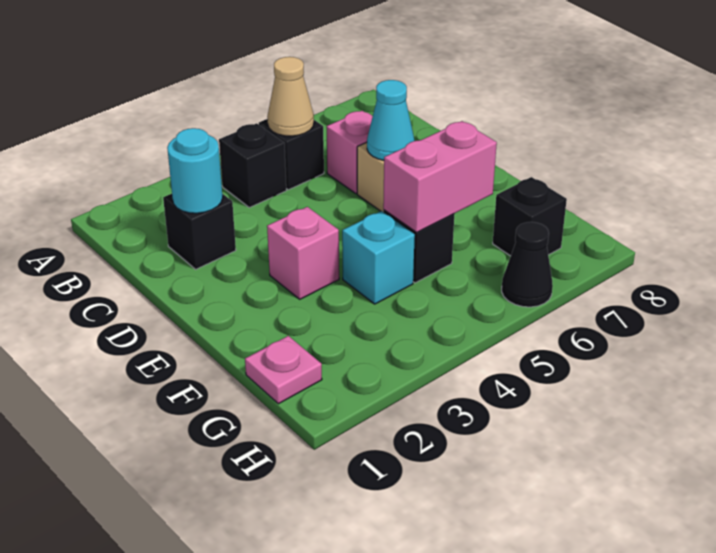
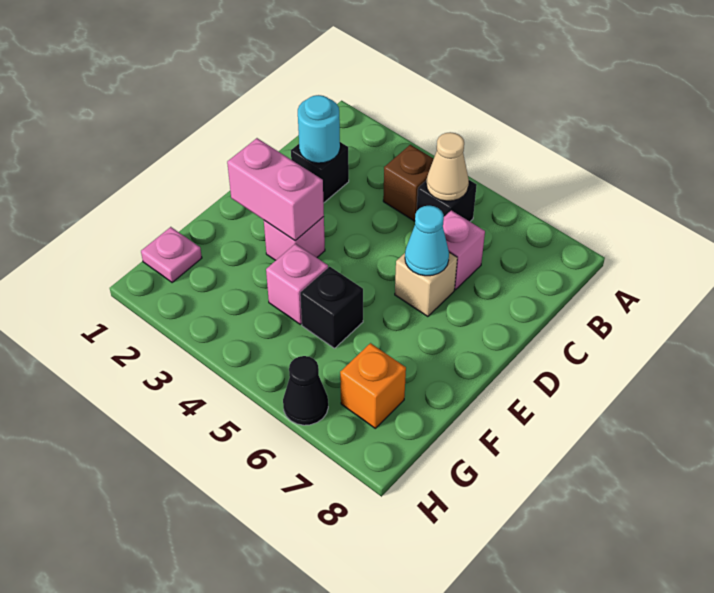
black 1x1 brick [219,123,286,208] -> brown 1x1 brick [383,145,433,221]
cyan 1x1 brick [342,211,415,304] -> pink 1x1 brick [266,244,328,324]
pink 1x2 brick [383,121,497,232] -> pink 1x2 brick moved to [227,138,324,241]
black 1x1 brick [493,177,567,256] -> orange 1x1 brick [340,343,406,428]

